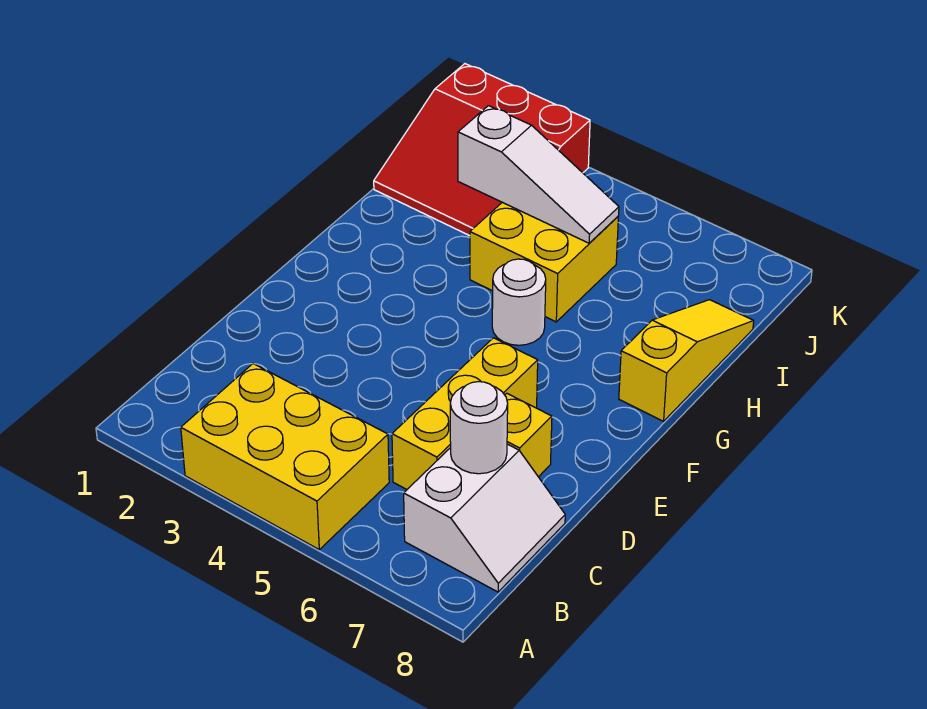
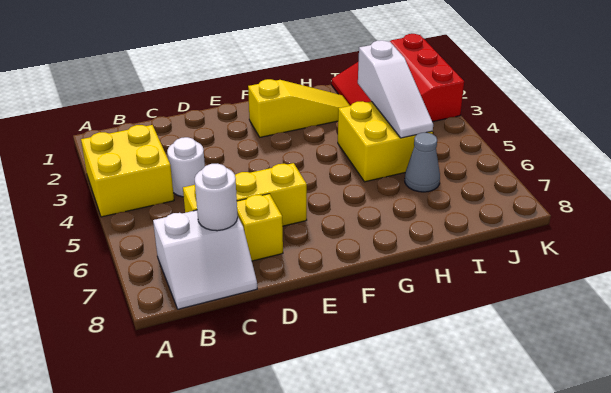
yellow 2x3 brick [181,364,389,549] -> yellow 2x2 brick [81,125,174,217]
white 1x1 round brick [492,259,546,345] -> white 1x1 round brick moved to [167,137,205,197]
yellow 1x3 slope [619,300,754,421] -> yellow 1x3 slope moved to [248,79,350,137]
none -> grey 1x1 cone [405,133,440,192]

